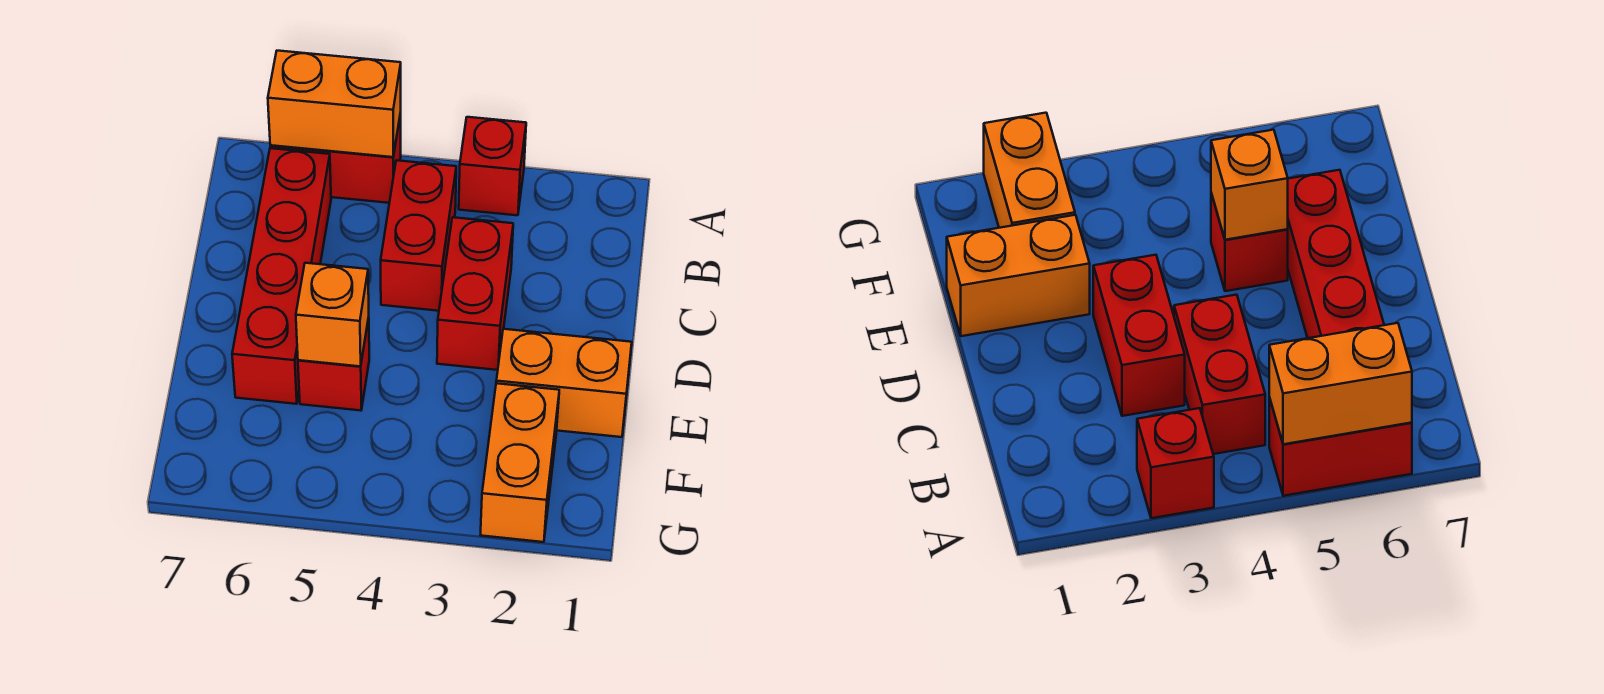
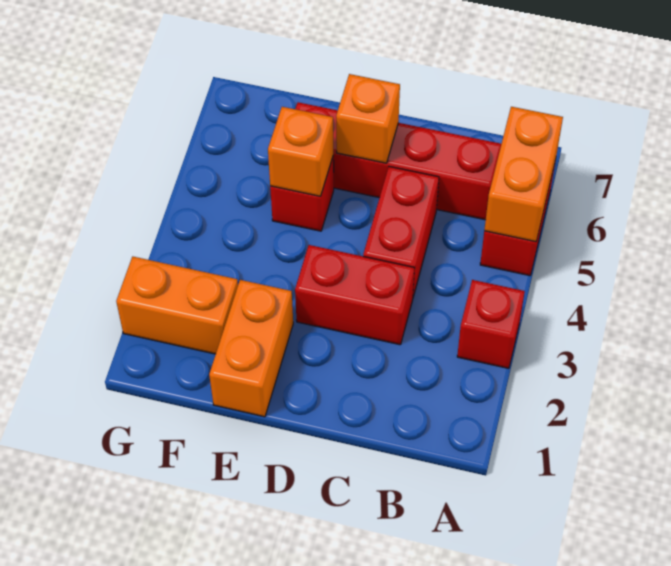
red 1x2 brick [381,160,456,311] -> red 1x2 brick turned to [363,167,439,297]
none -> orange 1x1 brick [336,74,400,163]

